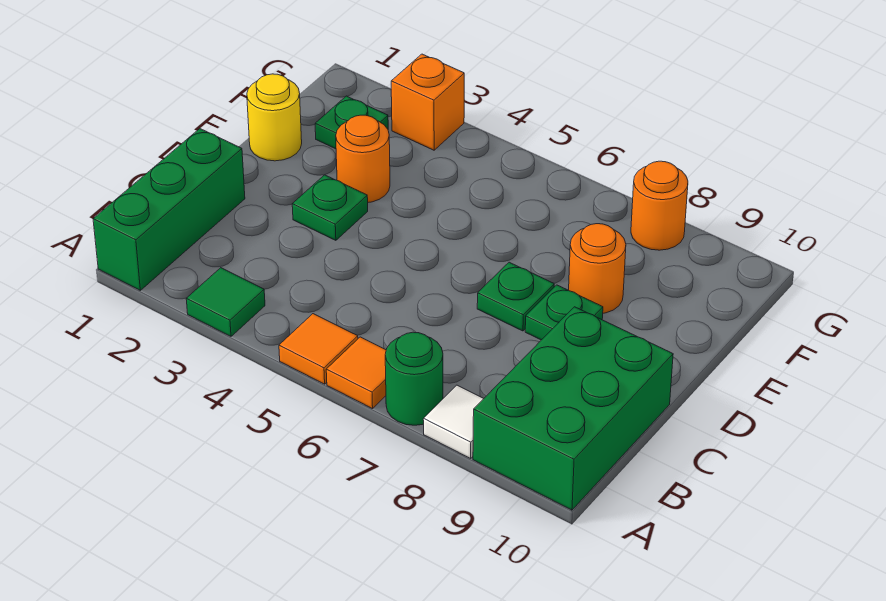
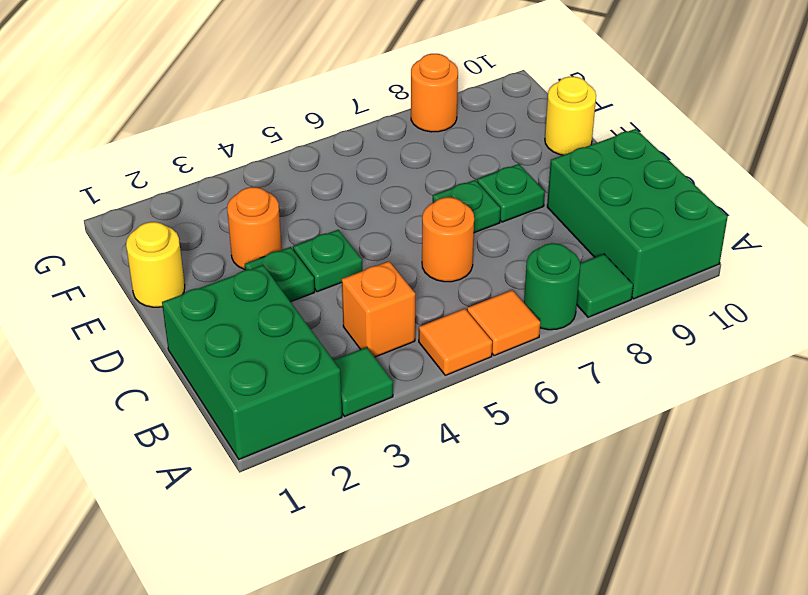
green 1x3 brick [93,129,245,290] -> green 2x3 brick [162,265,342,459]
white 1x1 tile [423,385,484,458] -> green 1x1 tile [577,254,633,317]
orange 1x1 round brick [569,224,626,313] -> orange 1x1 round brick moved to [422,197,474,282]
none -> yellow 1x1 round brick [545,77,596,155]
green 1x1 plate [315,96,388,149] -> green 1x1 plate moved to [293,230,362,292]
orange 1x1 brick [391,54,464,150] -> orange 1x1 brick moved to [342,261,415,357]

